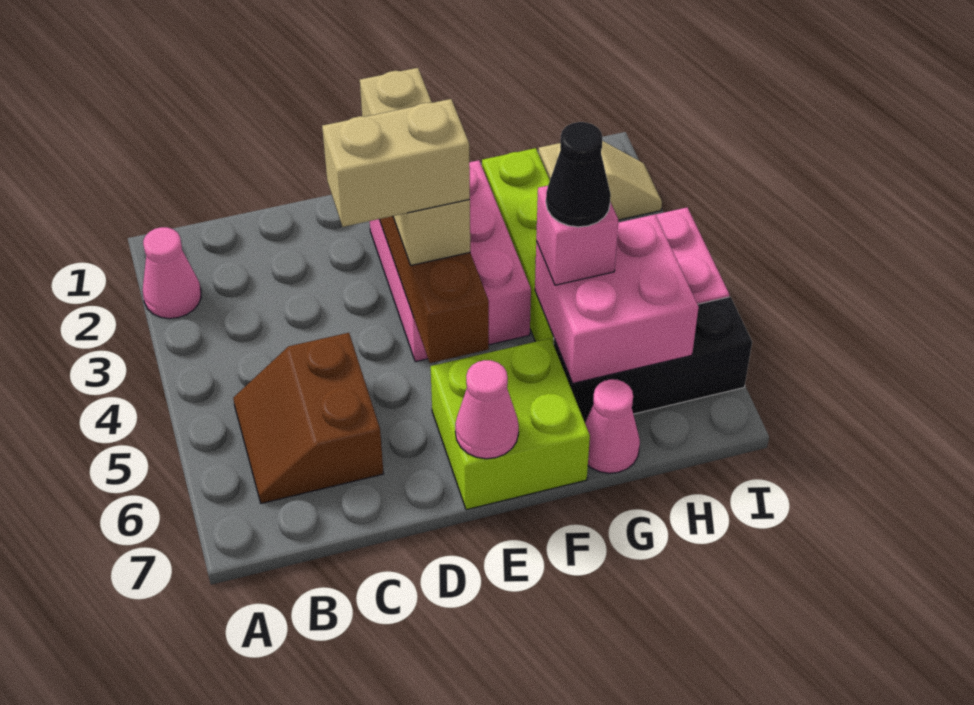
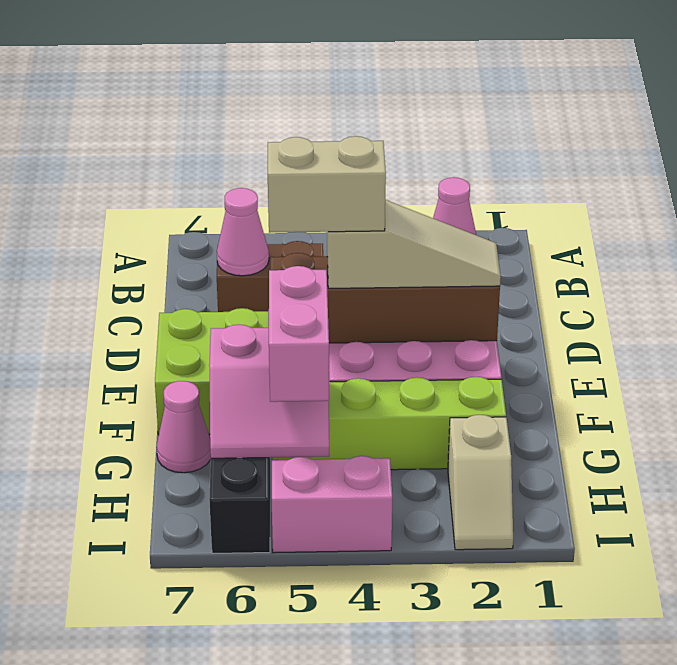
tan 1x2 brick [322,99,470,227] -> tan 1x2 brick turned to [268,136,386,233]
tan 1x3 brick [360,68,470,265] -> tan 1x3 slope [327,200,501,288]
pink 1x1 cone [455,360,519,459] -> pink 1x1 cone moved to [217,188,269,276]
pink 2x2 brick [535,214,699,383] -> pink 2x2 slope [209,325,329,458]
pink 1x1 brick [536,186,618,285] -> pink 1x2 brick [269,266,329,402]
black 1x1 cone [546,122,611,227] -> none

